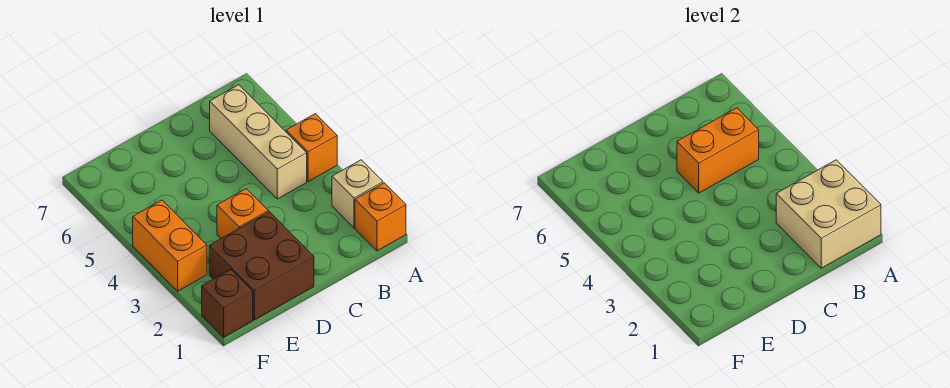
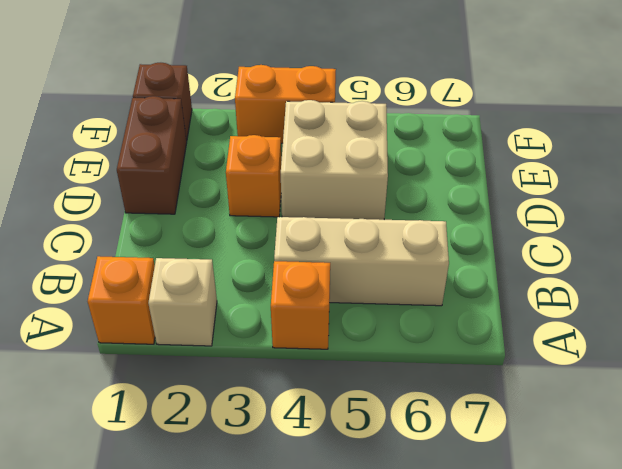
tan 2x2 brick [776,160,881,268] -> tan 2x2 brick moved to [281,100,388,220]
orange 1x2 brick [677,108,759,193] -> none
brown 2x2 brick [209,212,314,320] -> brown 1x2 brick [117,96,187,214]

